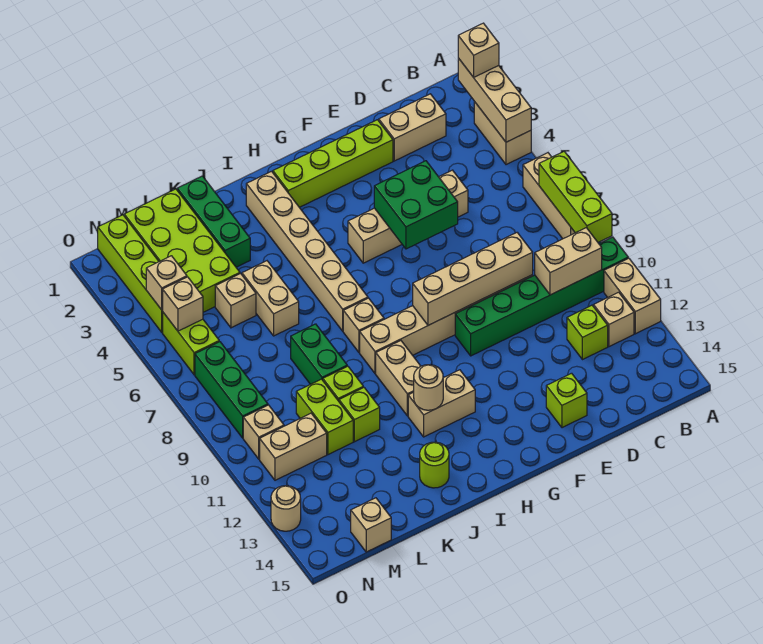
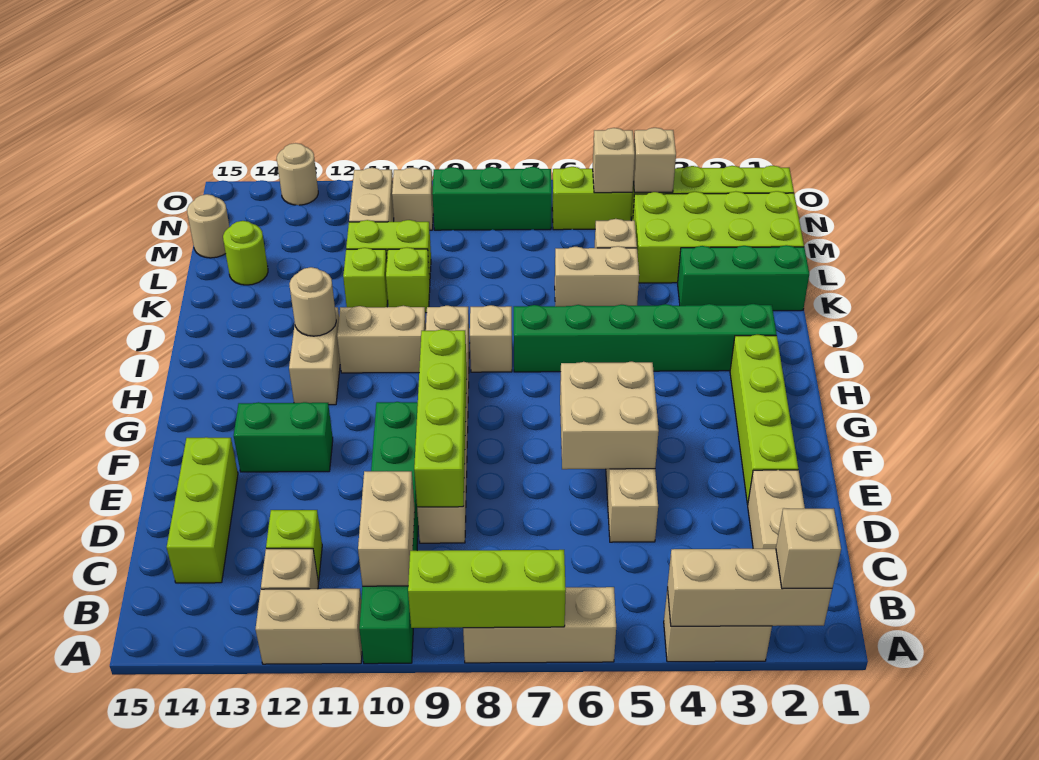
tan 1x4 brick [413,233,533,325] -> lime 1x4 brick [414,329,467,507]
green 2x2 brick [374,161,458,249] -> tan 2x2 brick [560,362,659,469]
lime 1x1 brick [546,373,587,428] -> lime 1x3 brick [167,437,238,583]
tan 1x6 brick [246,171,368,331] -> green 1x6 brick [514,304,777,372]
lime 1x1 round brick [420,442,449,488] -> lime 1x1 round brick moved to [223,221,268,285]
green 1x2 brick [291,324,347,384] -> green 1x2 brick moved to [234,402,333,472]
tan 1x1 brick [351,498,391,552] -> tan 1x1 round brick [187,194,229,258]

